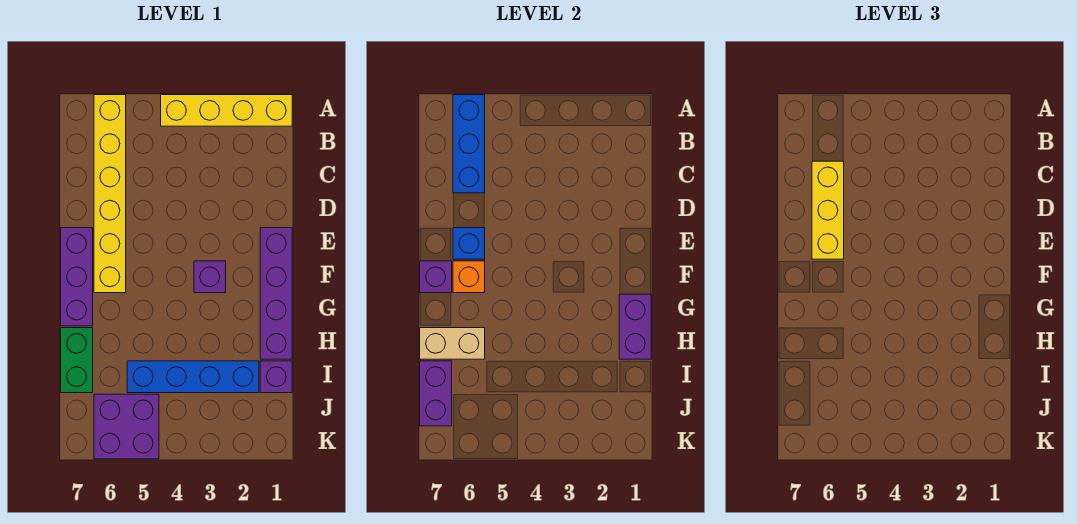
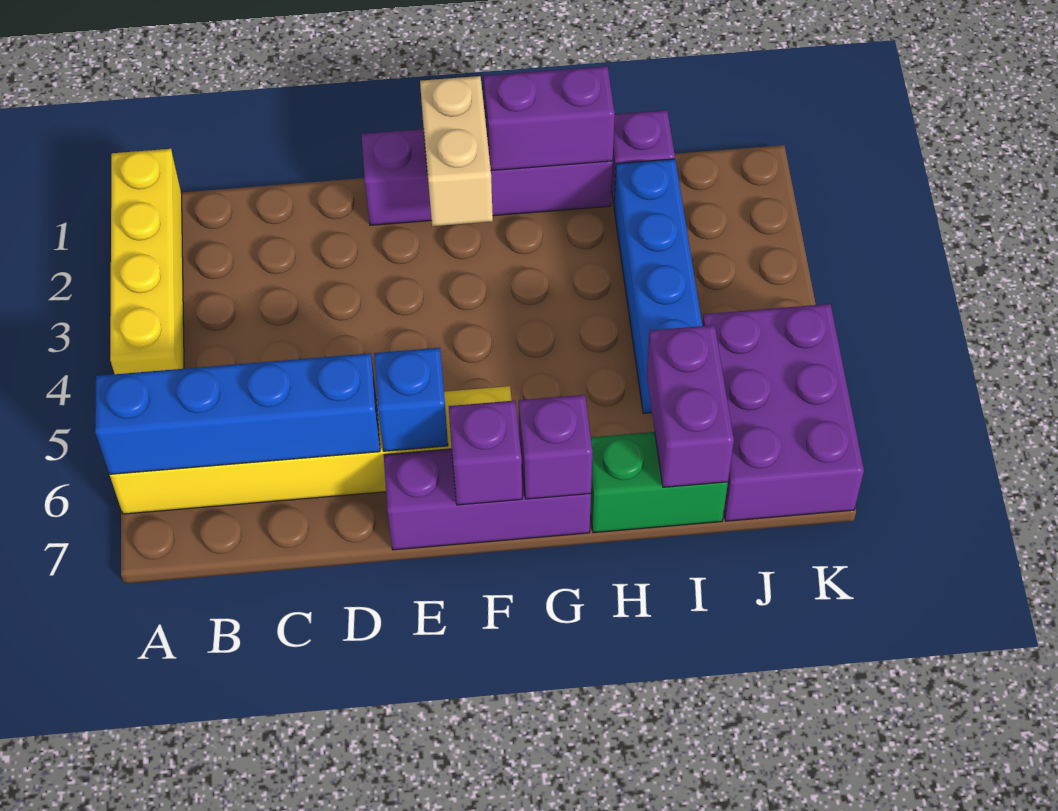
blue 1x3 brick [453,95,485,193] -> blue 1x4 brick [95,353,380,474]
yellow 1x3 brick [812,161,844,259] -> none
purple 1x1 brick [194,261,226,293] -> purple 1x1 brick moved to [519,395,592,499]
orange 1x1 brick [453,261,485,293] -> none
tan 1x2 brick [420,328,485,359] -> tan 1x2 brick moved to [420,76,493,226]
purple 1x2 brick [420,361,452,426] -> purple 1x2 brick turned to [647,325,734,487]
purple 2x2 brick [94,394,159,459] -> purple 2x3 brick [702,304,864,521]

